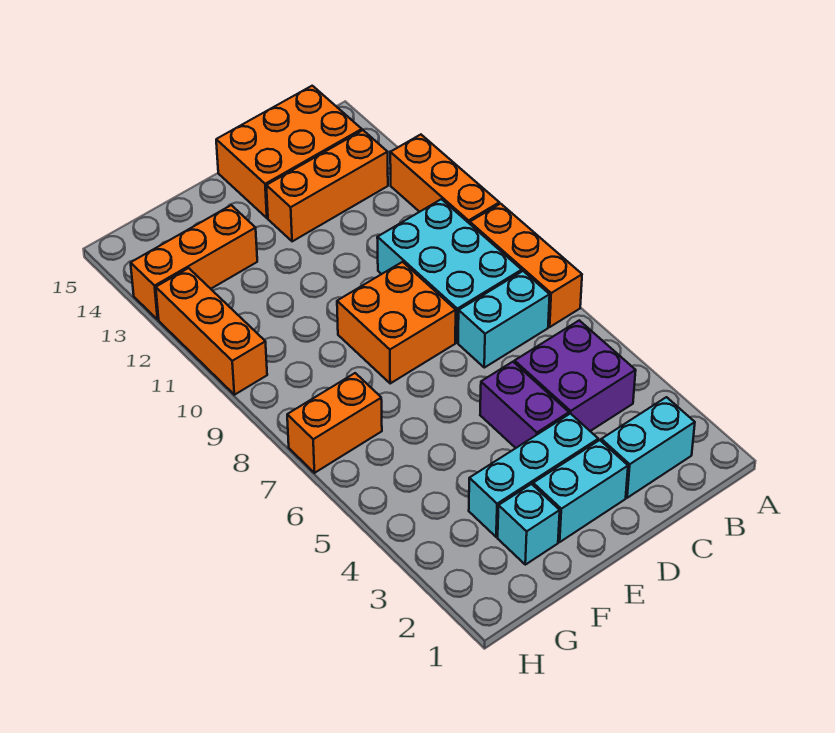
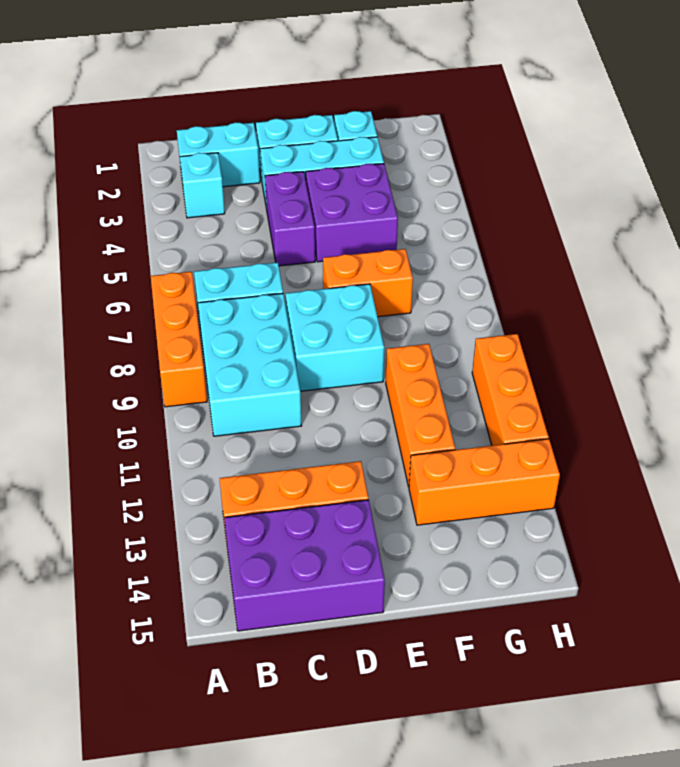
orange 1x3 brick [390,135,499,224] -> orange 1x3 brick moved to [386,344,455,487]
none -> cyan 1x1 brick [180,153,225,218]
purple 2x2 brick [515,320,636,431] -> purple 2x2 brick moved to [306,164,398,262]
orange 2x3 brick [216,86,362,218] -> purple 2x3 brick [224,500,385,631]
orange 2x2 brick [337,262,456,383] -> cyan 2x2 brick [286,284,384,391]
orange 1x2 brick [287,373,382,473] -> orange 1x2 brick moved to [323,249,413,317]

